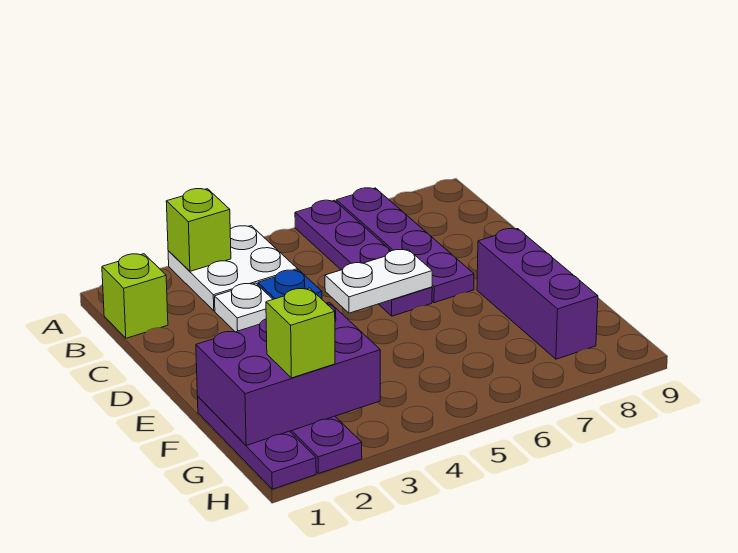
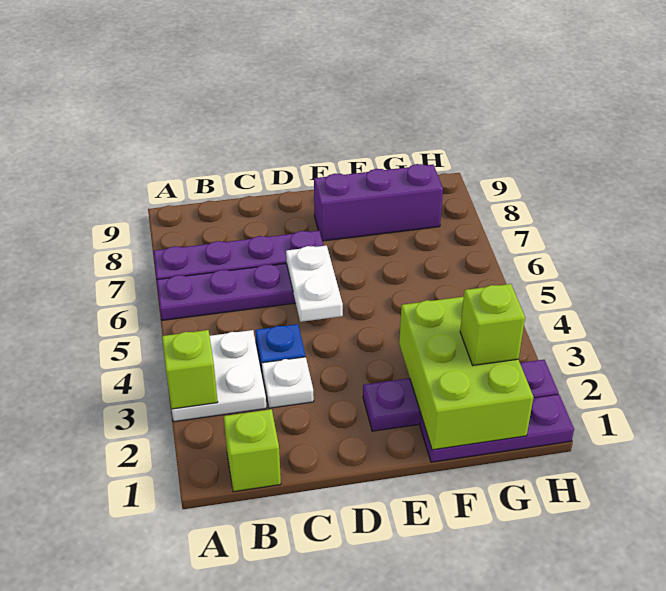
purple 2x3 brick [196,302,380,445] -> lime 2x3 brick [399,297,533,450]

